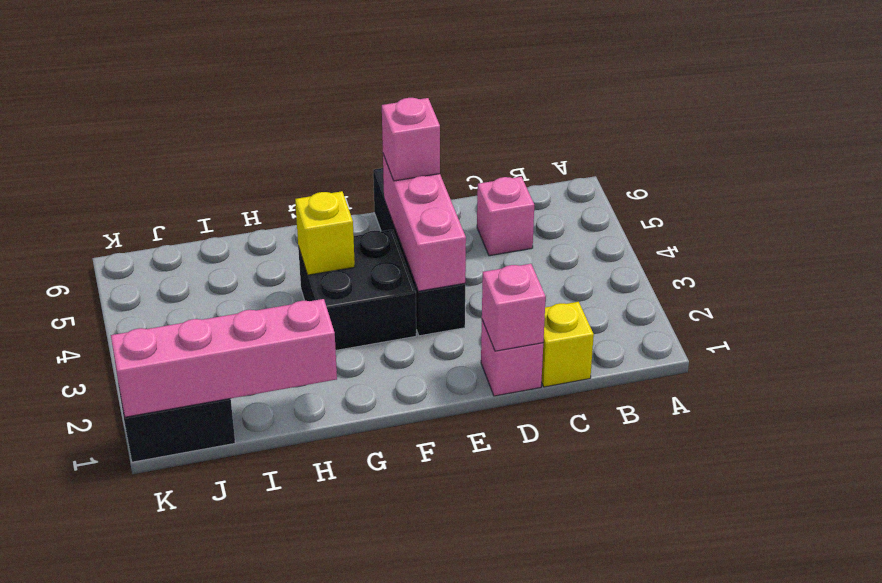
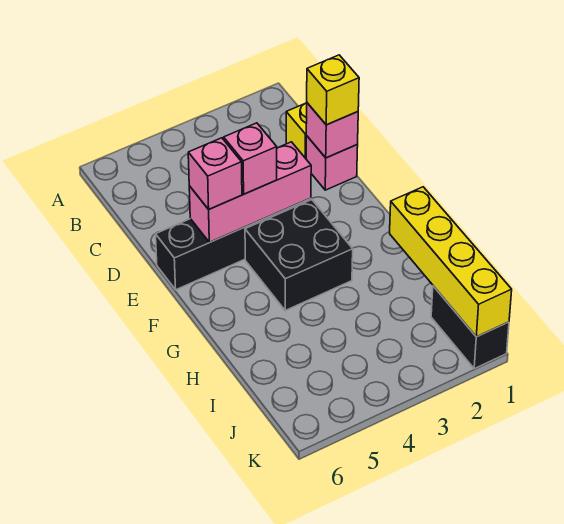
pink 1x1 brick [477,177,534,256] -> pink 1x1 brick moved to [224,123,277,194]
yellow 1x1 brick [295,191,355,275] -> yellow 1x1 brick moved to [307,55,359,125]
pink 1x4 brick [111,299,337,417] -> yellow 1x4 brick [390,187,512,337]

